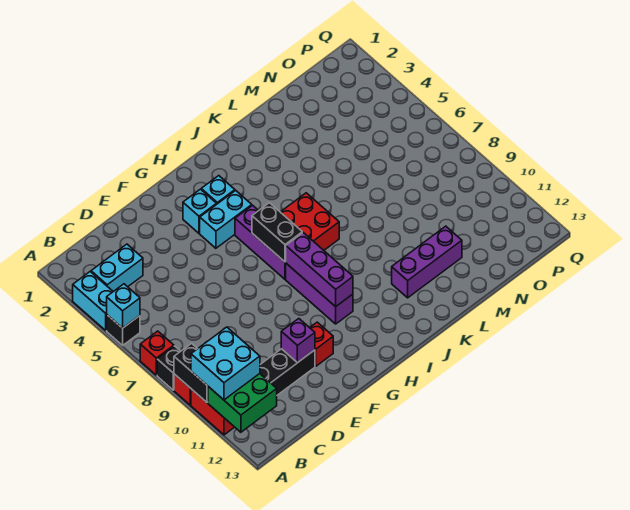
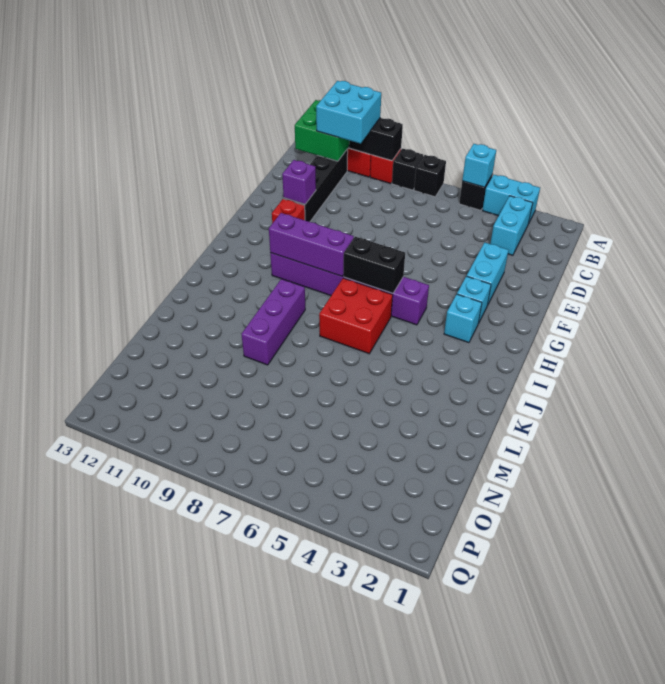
red 1x1 brick [140,331,174,375] -> black 1x1 brick [414,155,446,197]
cyan 1x2 brick [200,190,252,248] -> cyan 1x2 brick moved to [467,243,509,306]
purple 1x3 brick [392,226,462,298] -> purple 1x3 brick moved to [242,279,305,365]

